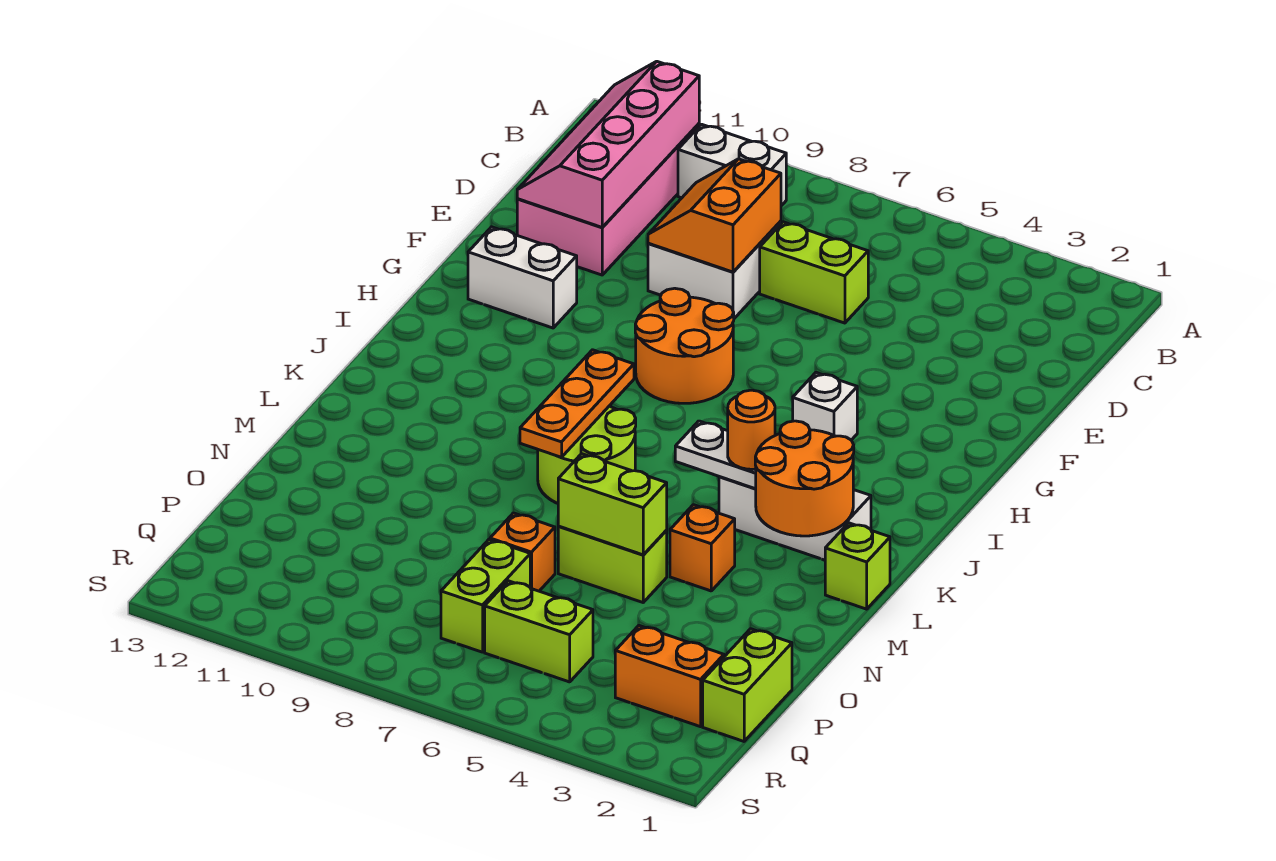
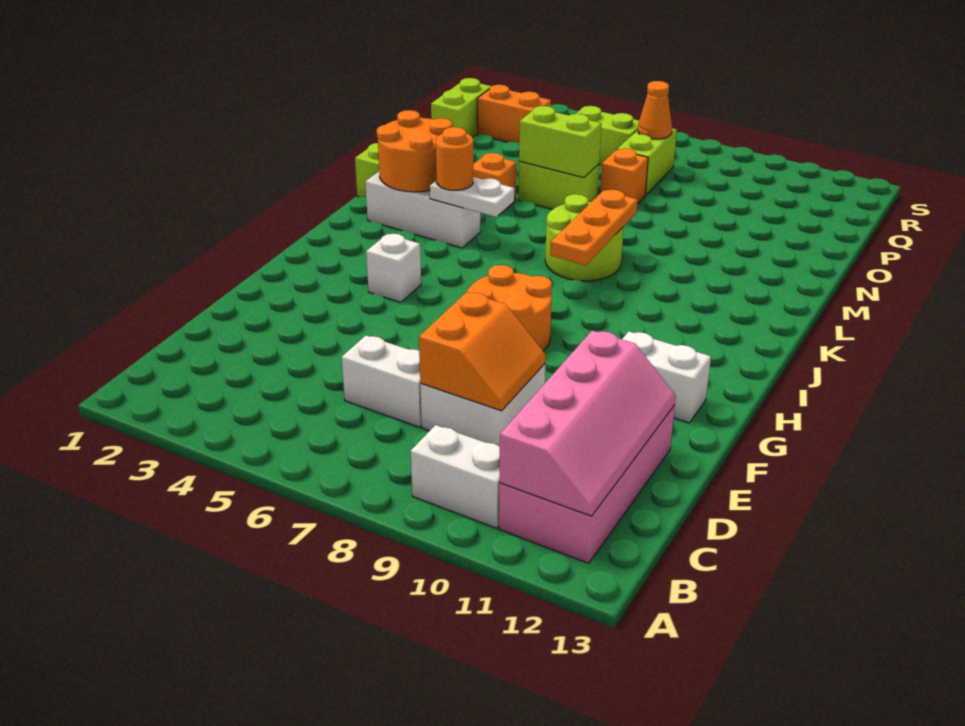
lime 1x2 brick [760,222,868,323] -> white 1x2 brick [342,336,422,427]
none -> orange 1x1 cone [638,81,672,139]

